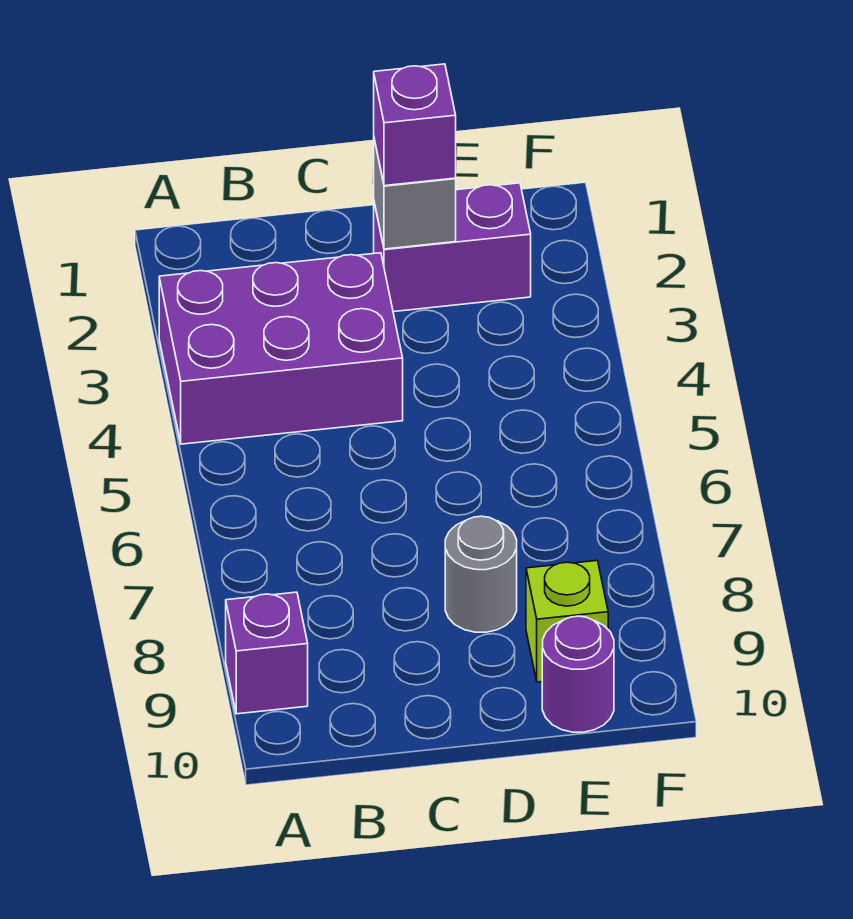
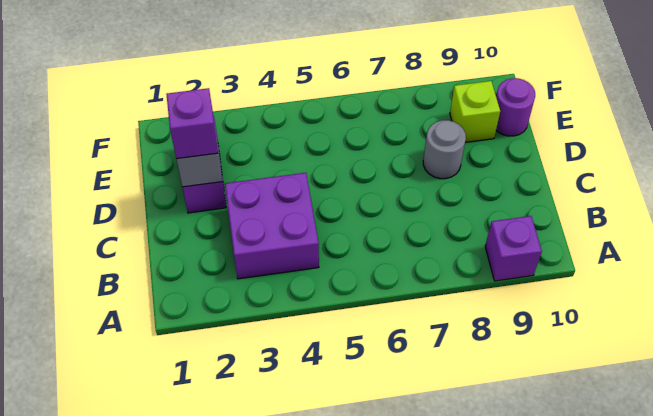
purple 2x3 brick [159,253,403,444] -> purple 2x2 brick [225,173,319,279]

